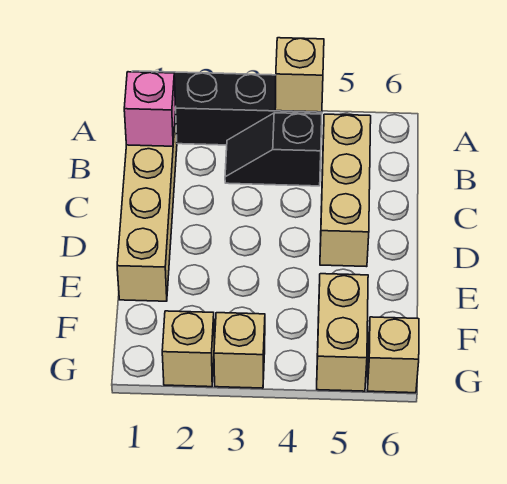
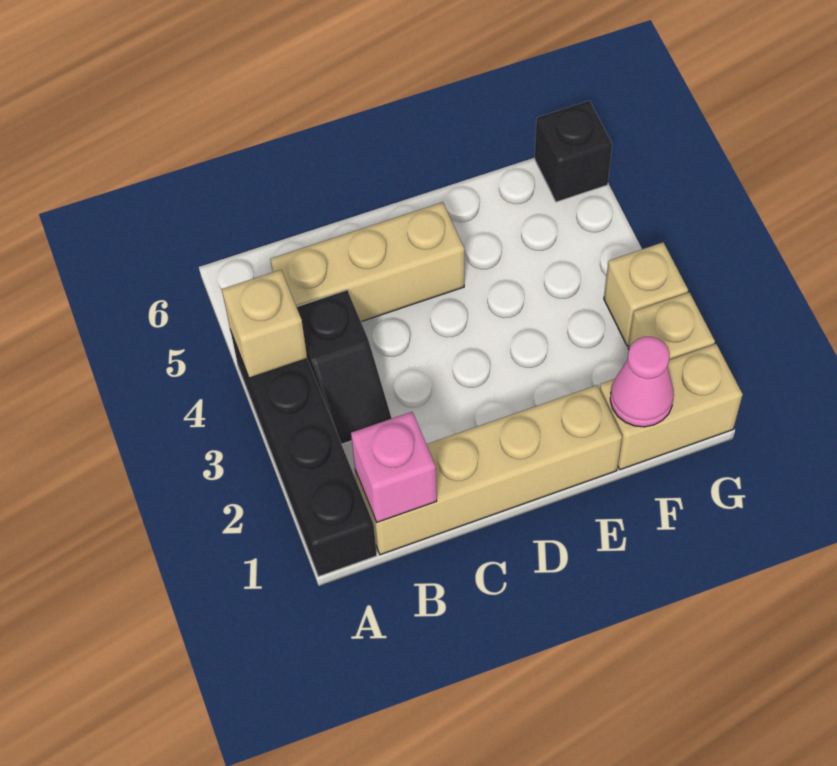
none -> pink 1x1 cone [610,337,674,427]
tan 1x2 brick [317,274,368,391] -> tan 1x2 brick moved to [600,344,743,470]
tan 1x1 brick [367,317,419,393] -> black 1x1 brick [534,101,612,202]

